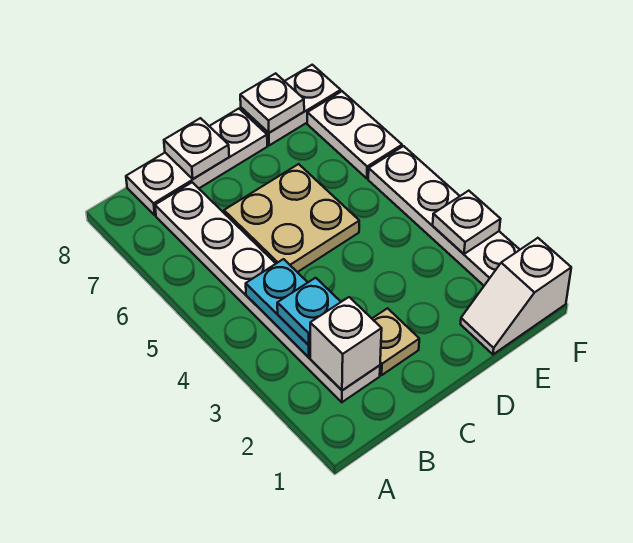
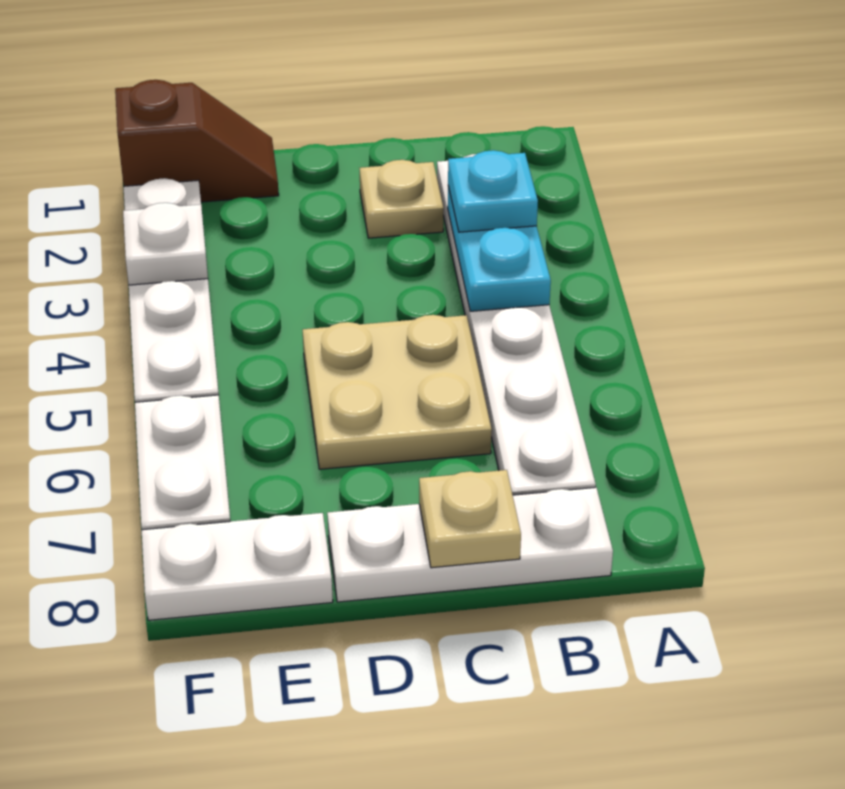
white 1x1 brick [310,297,382,390] -> none
white 1x1 plate [164,118,229,179] -> tan 1x1 plate [419,470,521,568]
white 1x2 slope [461,238,571,354] -> brown 1x2 slope [115,80,279,202]
white 1x1 plate [240,73,304,133] -> none

